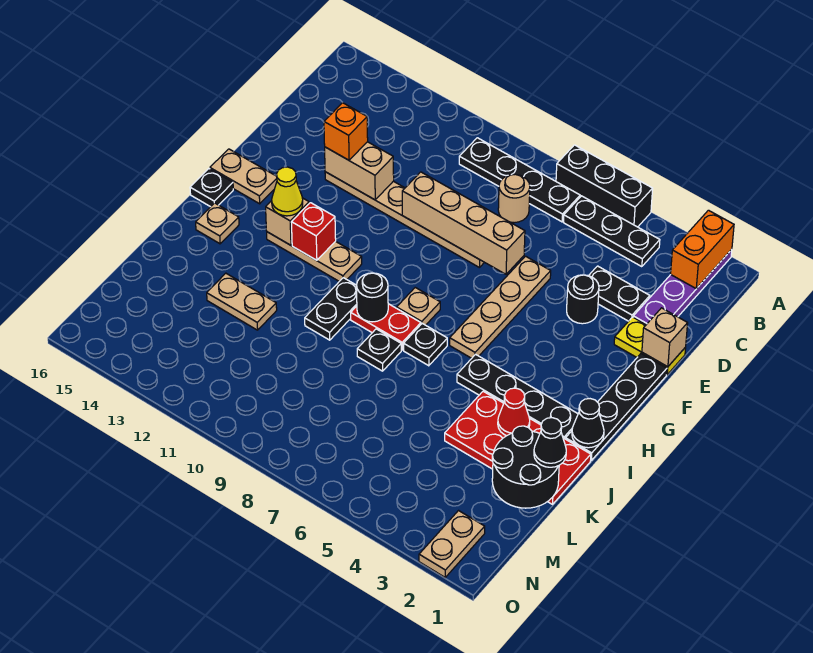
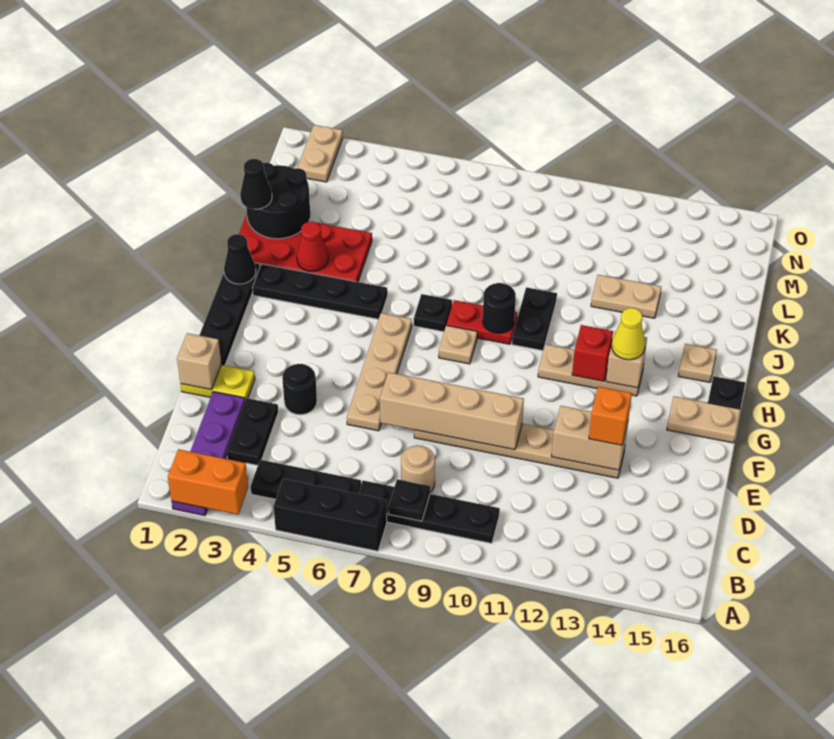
orange 1x2 brick [671,210,734,289] -> orange 1x2 brick turned to [168,449,248,515]
black 1x2 plate [589,266,650,321] -> black 1x2 plate turned to [227,398,278,465]
black 1x1 plate [357,329,401,371] -> black 1x1 plate moved to [389,479,430,521]

